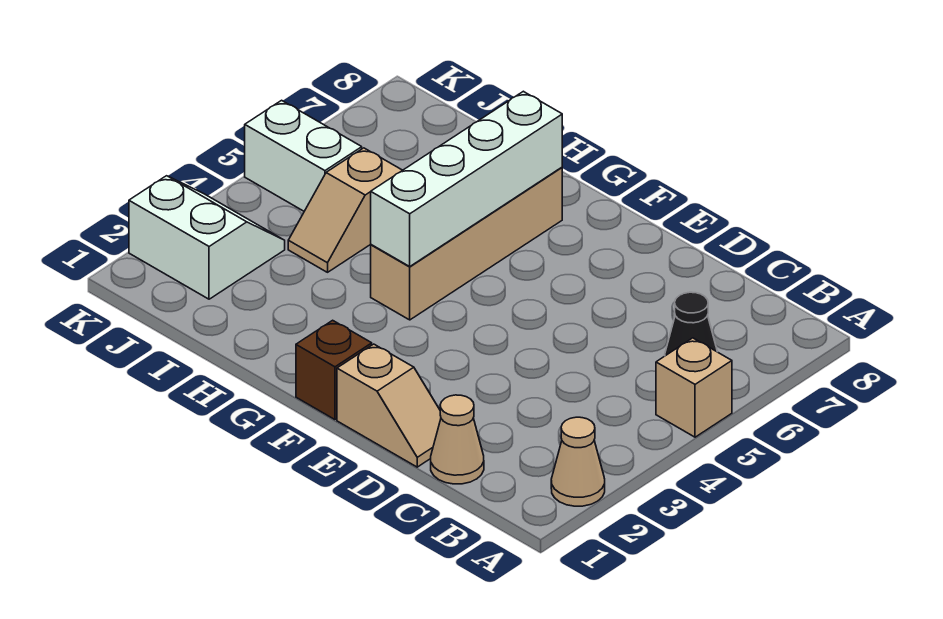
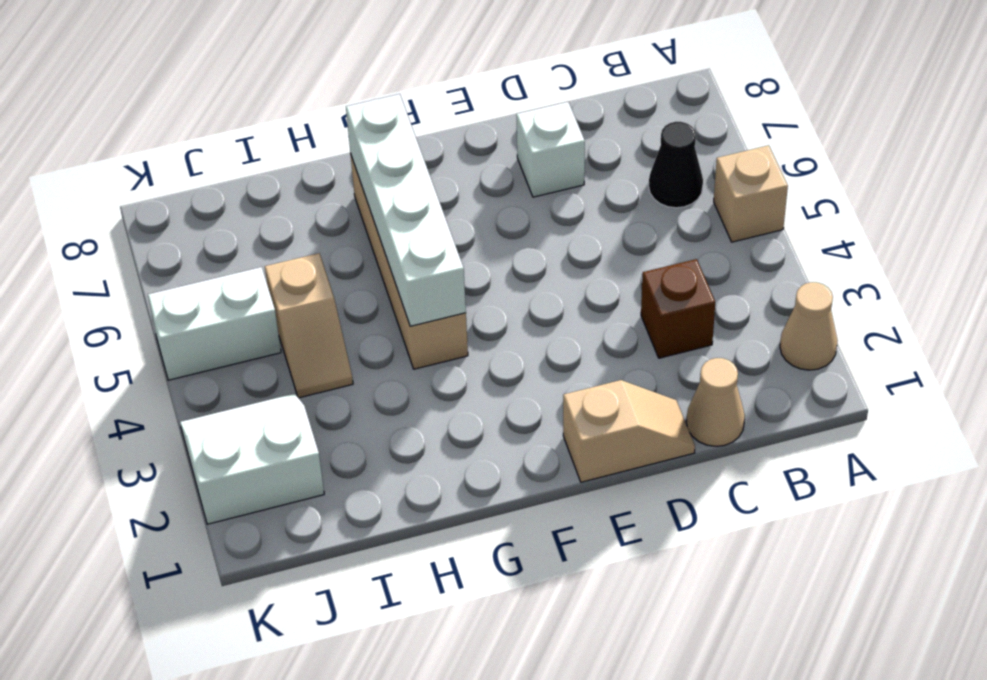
none -> white 1x1 brick [516,102,585,197]
brown 1x1 brick [296,320,372,420] -> brown 1x1 brick moved to [641,259,715,358]

